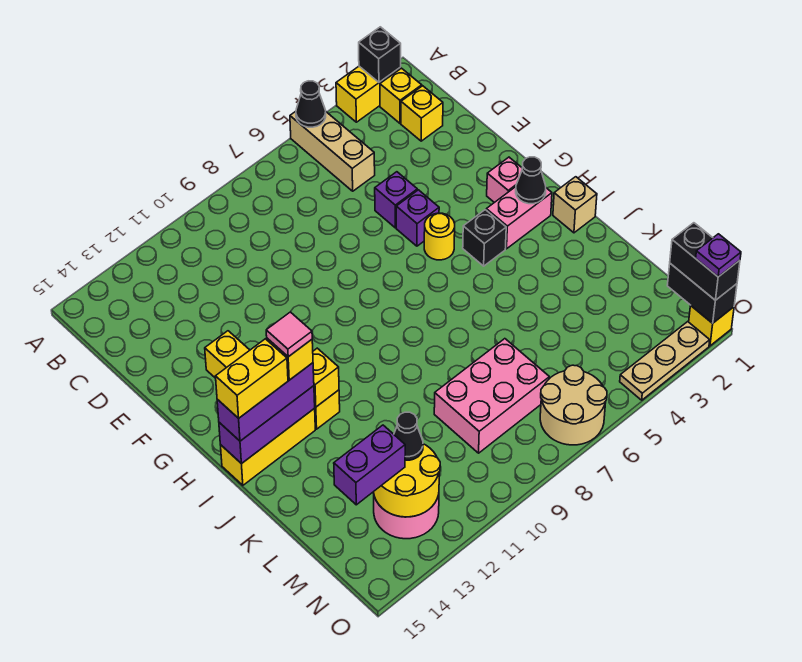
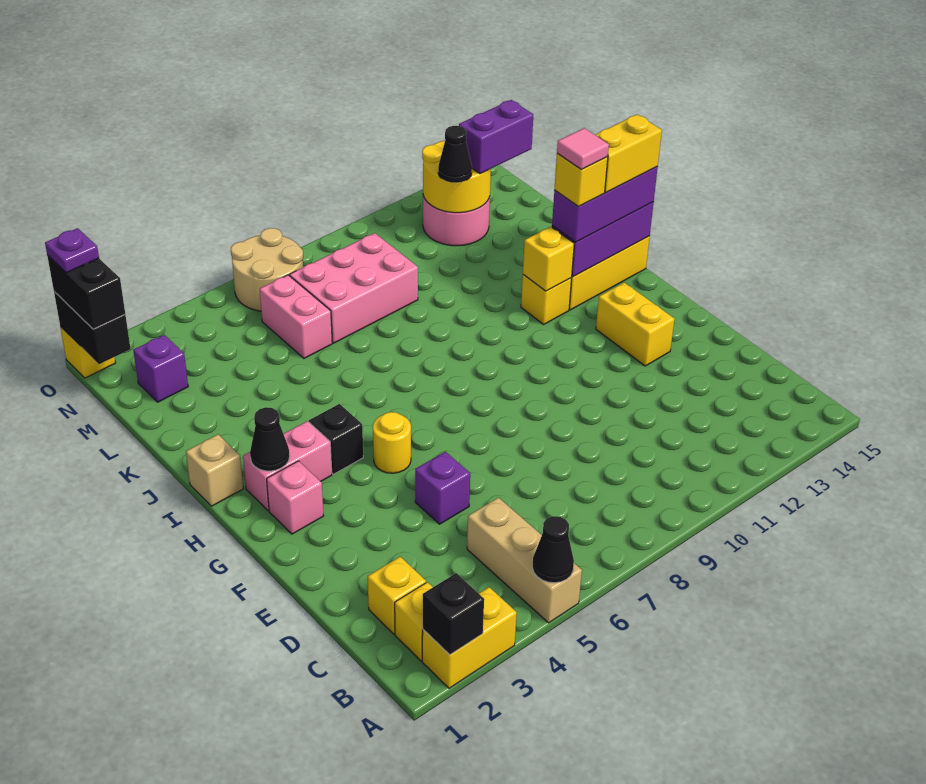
purple 1x1 brick [396,190,439,246] -> purple 1x1 brick moved to [133,335,188,402]
none -> pink 1x2 brick [260,275,332,358]
tan 1x3 plate [620,322,710,400] -> none

